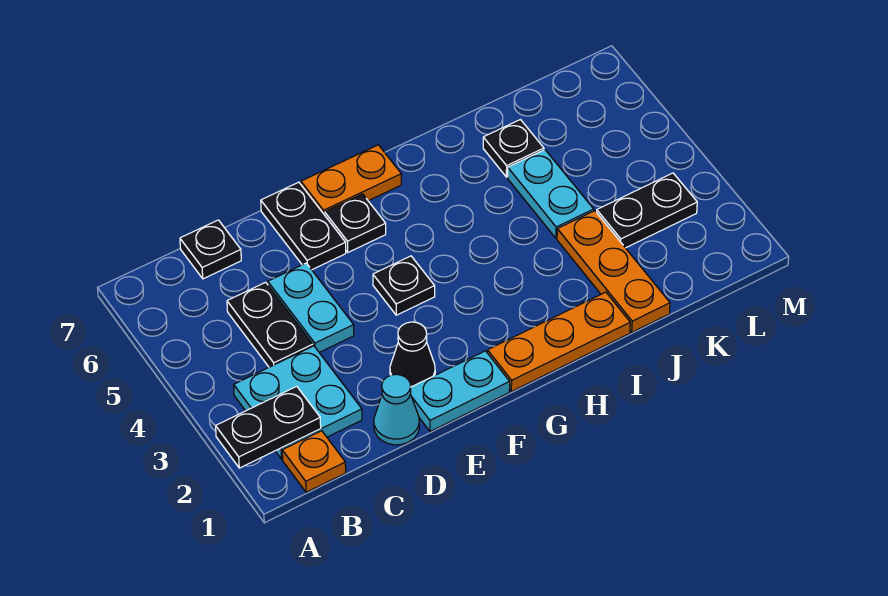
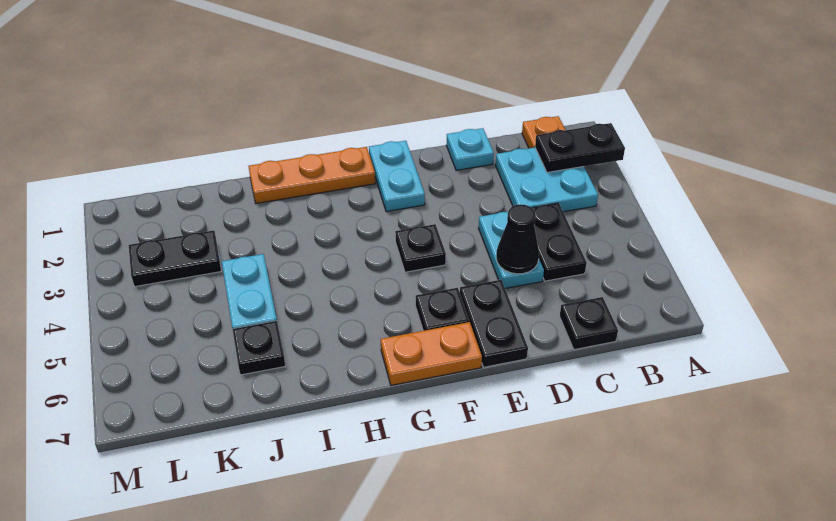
cyan 1x1 cone [374,374,419,445] -> cyan 1x1 plate [446,128,494,170]
cyan 1x2 plate [411,351,510,431] -> cyan 1x2 plate turned to [369,141,425,212]
black 1x1 cone [390,322,435,387] -> black 1x1 cone moved to [496,204,539,274]
orange 1x3 plate [557,211,670,332] -> none

